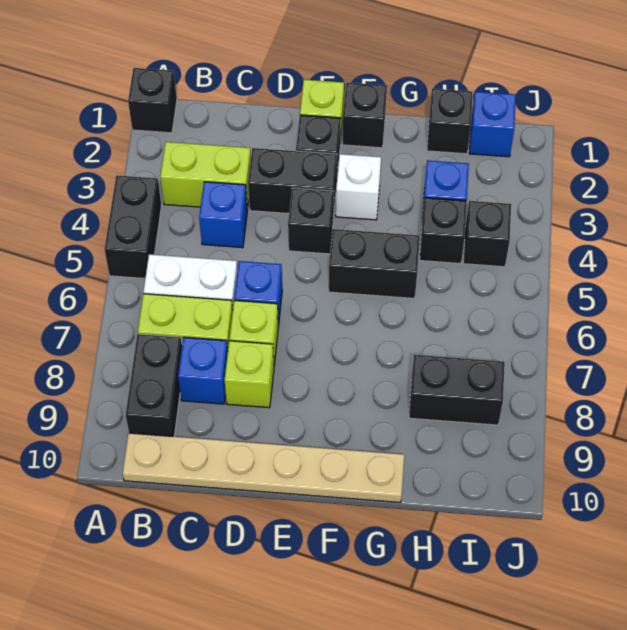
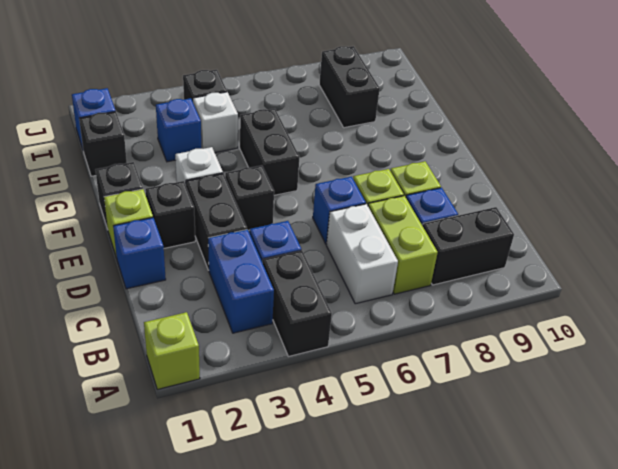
black 1x1 brick [128,68,177,133] -> lime 1x1 brick [144,312,200,390]
black 1x2 brick [105,175,162,278] -> black 1x2 brick turned to [263,251,332,357]
lime 1x2 brick [160,142,251,209] -> blue 1x2 brick [208,229,274,333]
tan 1x6 plate [123,433,404,503] -> none
none -> blue 1x1 brick [113,218,166,289]
black 1x1 brick [420,198,467,264] -> white 1x1 brick [193,92,238,152]

